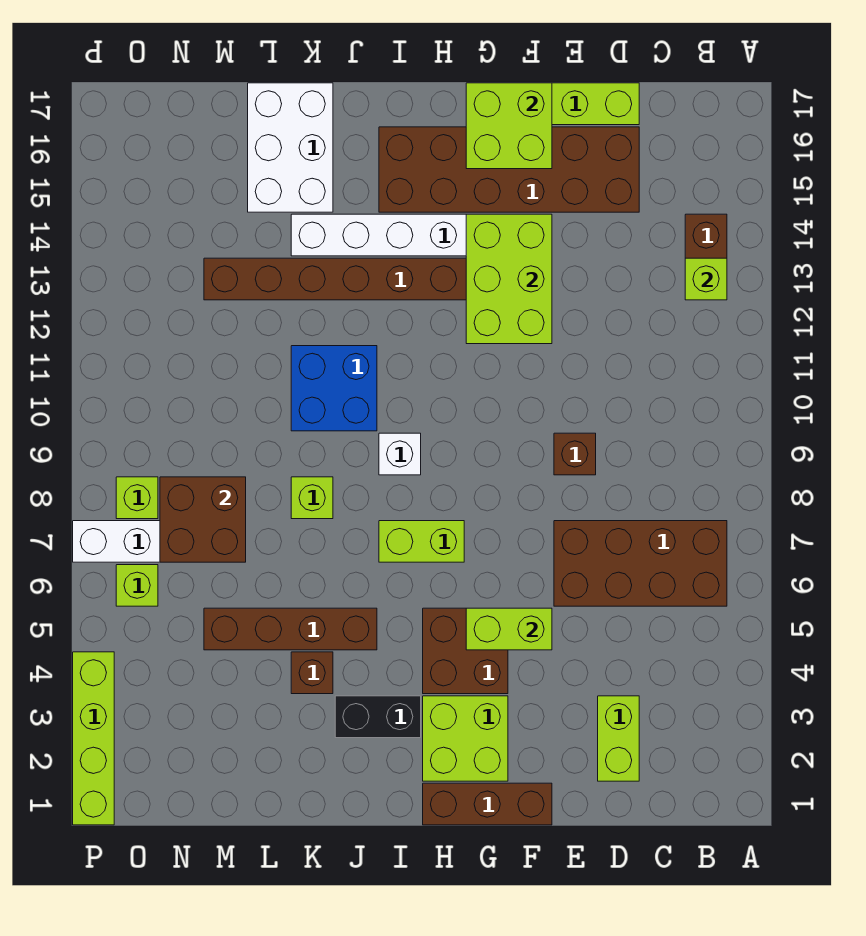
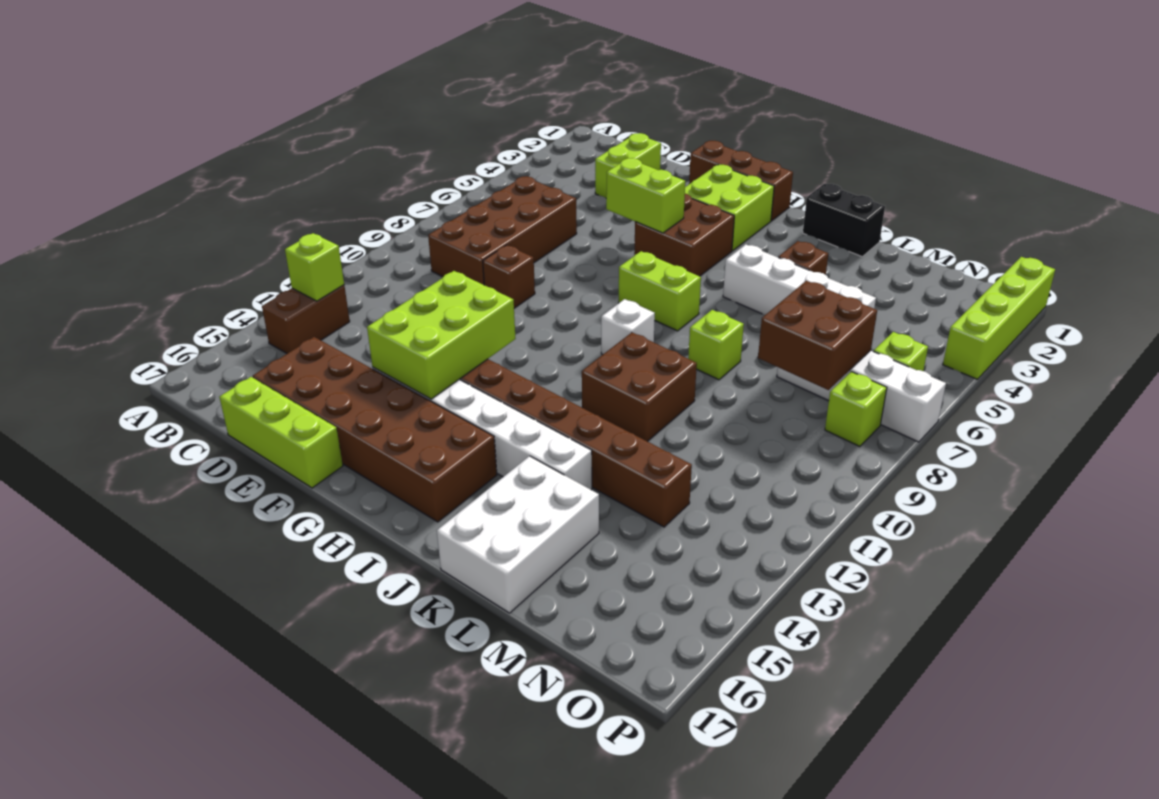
brown 2x4 brick [554,521,727,606] -> brown 2x4 brick turned to [428,176,577,285]
lime 2x2 brick [466,83,552,169] -> none
black 1x2 brick [335,696,421,738] -> black 1x2 brick moved to [803,184,885,257]
brown 1x4 brick [204,608,377,650] -> white 1x4 brick [723,245,876,315]
blue 2x2 brick [291,346,377,431] -> brown 2x2 brick [582,333,697,442]

